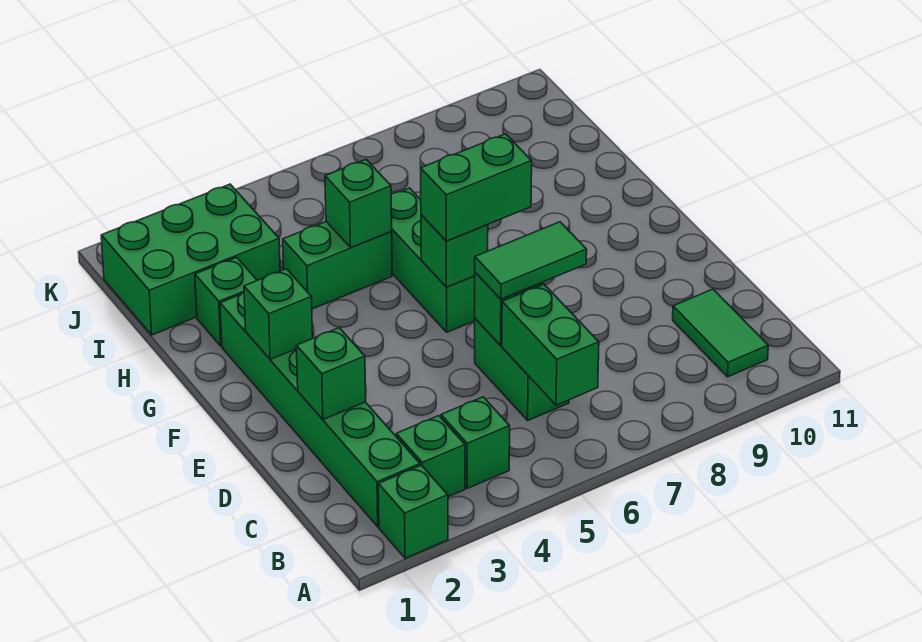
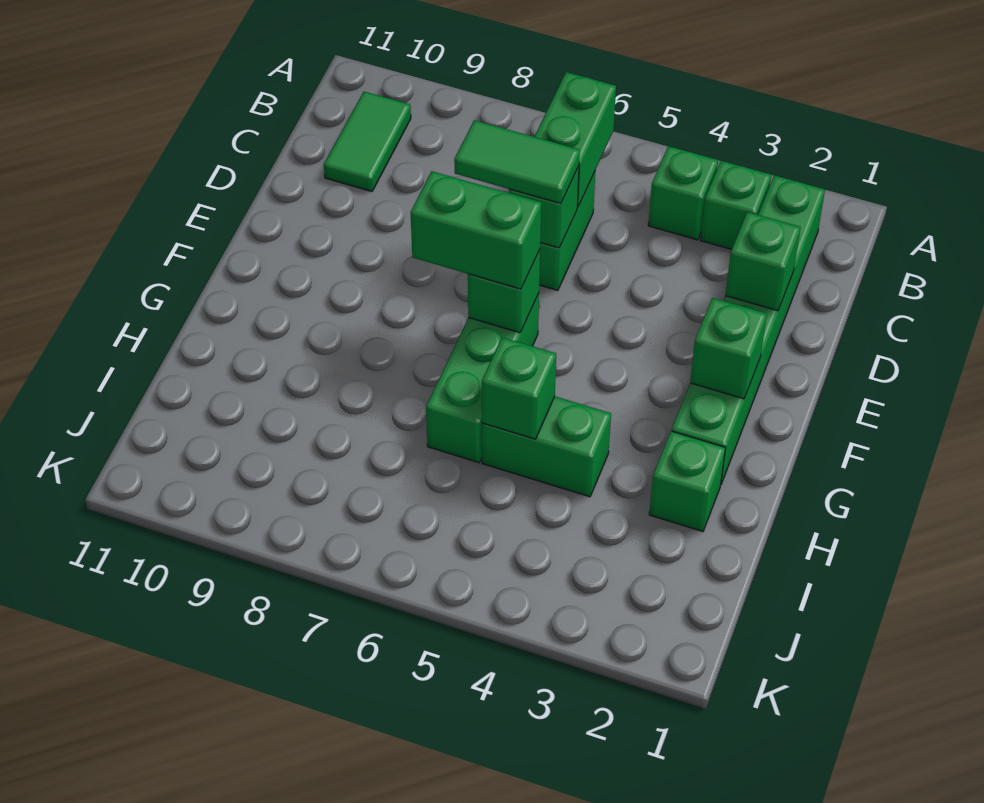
green 1x1 brick [378,465,448,558] -> none
green 2x3 brick [101,184,280,335] -> none

